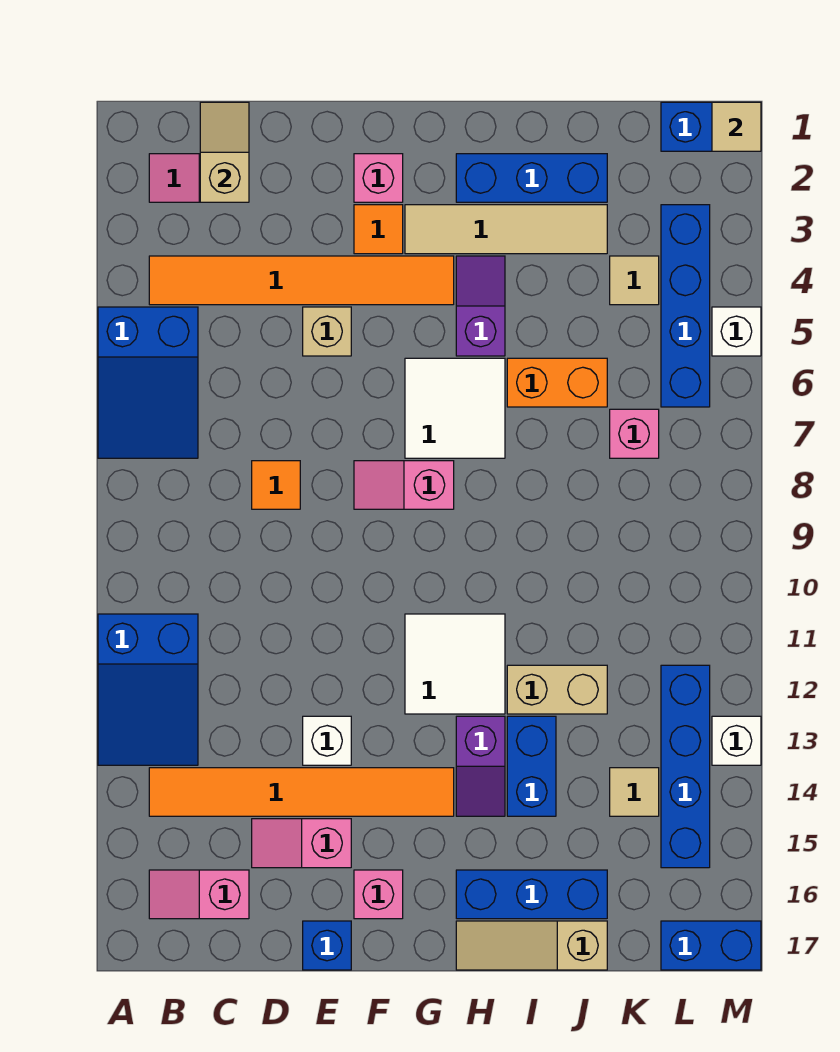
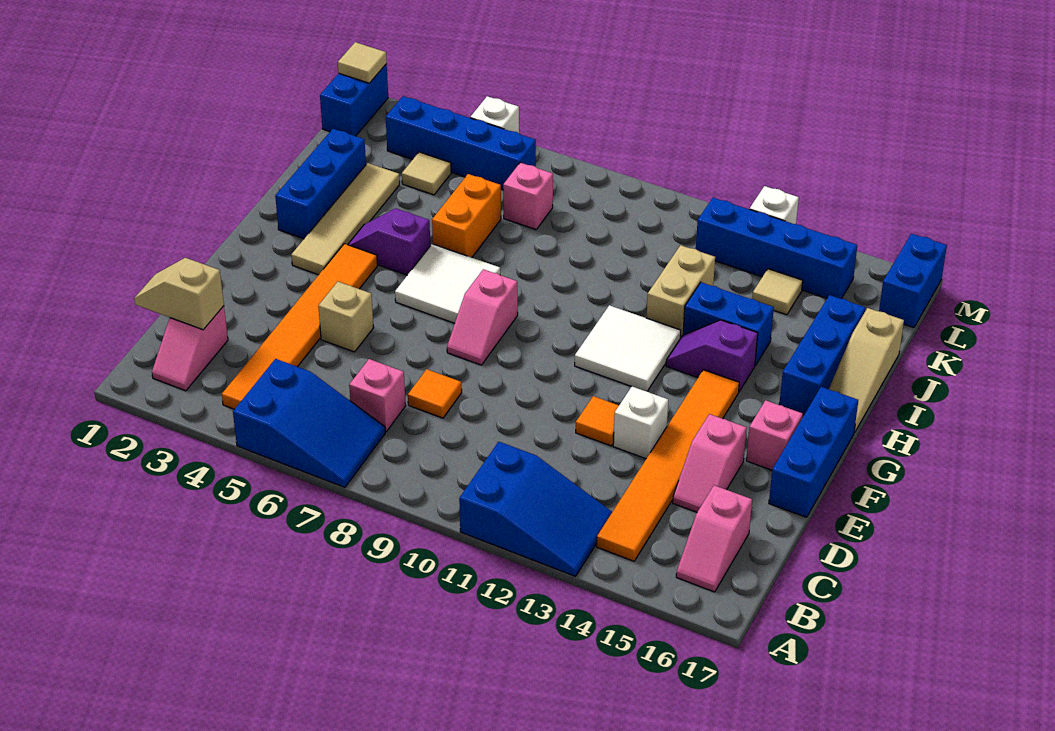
blue 1x1 brick [303,921,351,970] -> blue 1x3 brick [769,387,858,517]
pink 1x1 brick [354,154,403,202] -> pink 1x1 brick moved to [349,359,406,431]
orange 1x1 tile [354,205,403,254] -> orange 1x1 tile moved to [576,396,619,446]
purple 1x2 slope [456,716,505,816] -> purple 1x2 slope turned to [666,320,758,391]

